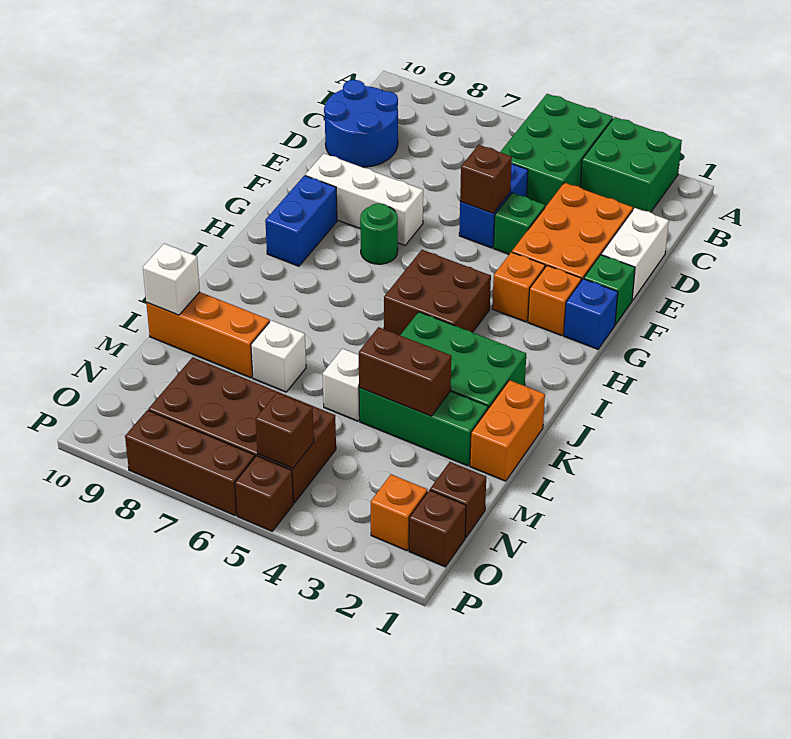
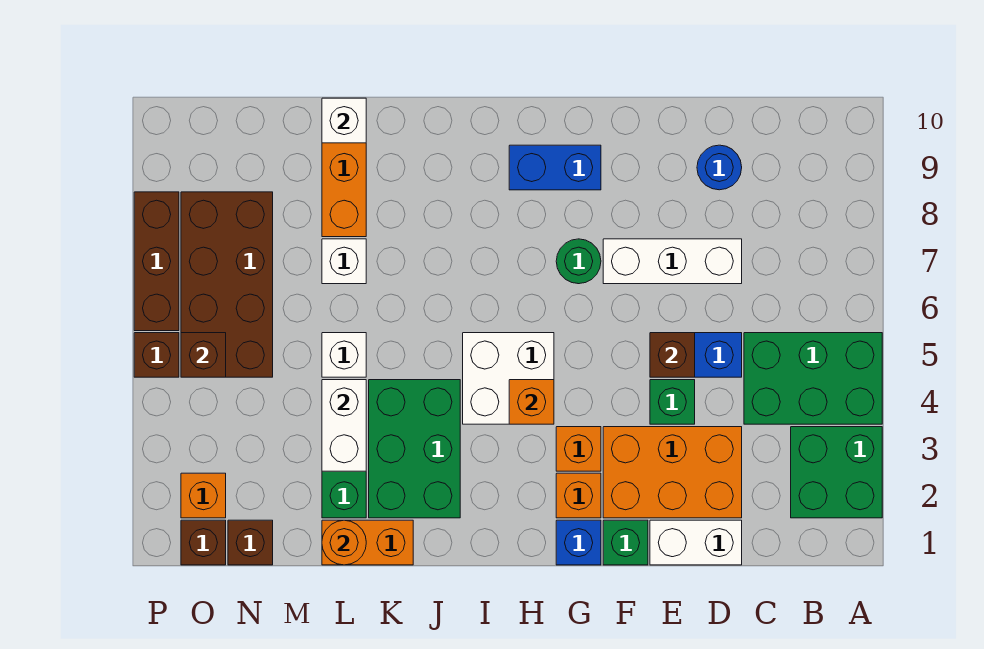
blue 2x2 round brick [324,80,398,167] -> blue 1x1 round brick [697,145,742,190]
white 1x3 brick [305,153,423,245] -> white 1x3 brick turned to [603,239,742,284]
brown 2x2 brick [384,250,491,335] -> white 2x2 brick [463,333,554,424]
none -> orange 1x1 brick [509,380,554,424]
none -> orange 1x1 round brick [322,520,366,565]
brown 1x2 brick [359,327,451,416] -> white 1x2 brick [322,380,366,471]

